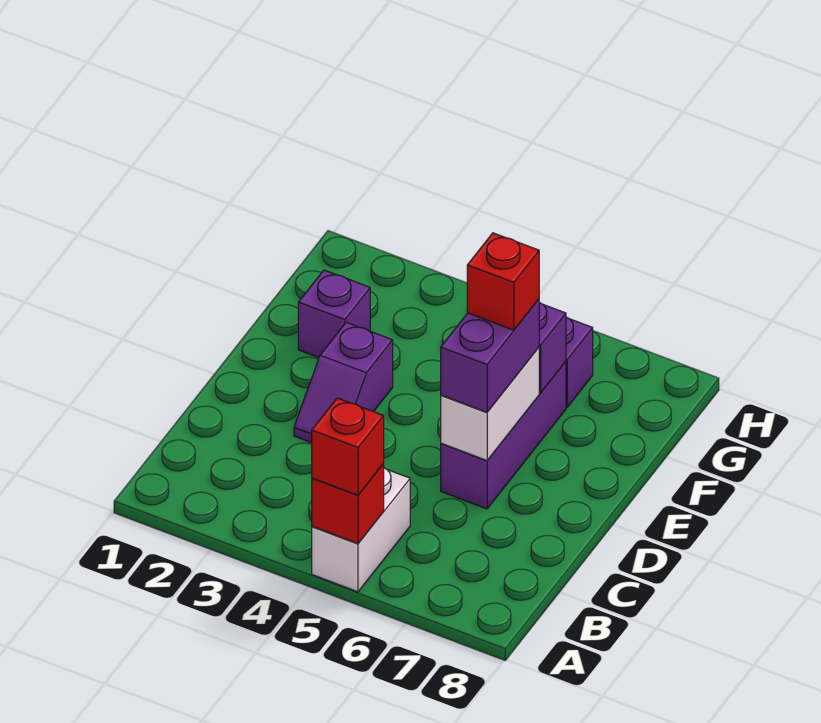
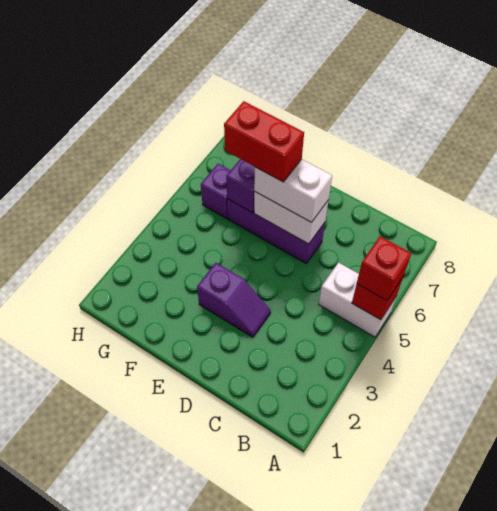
purple 1x2 brick [441,299,539,412] -> white 1x2 brick [254,159,332,222]
red 1x1 brick [467,233,539,330] -> red 1x2 brick [224,101,304,182]
purple 1x1 brick [298,270,370,358] -> none

